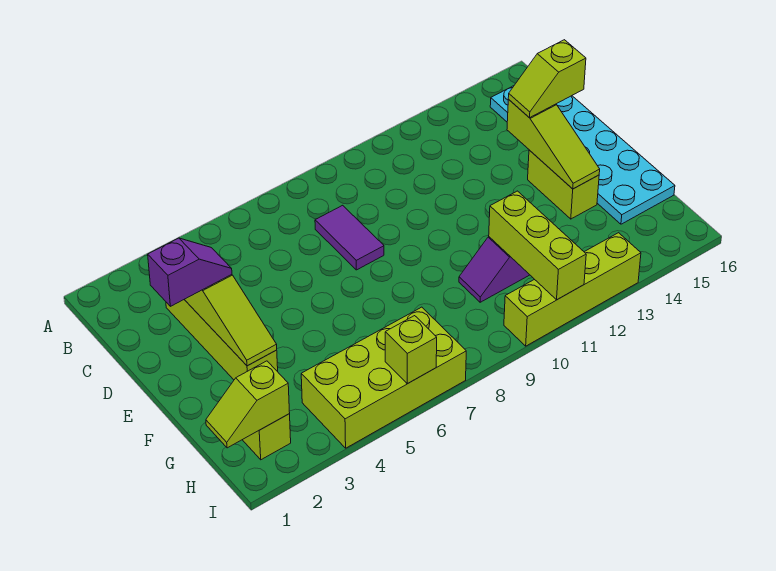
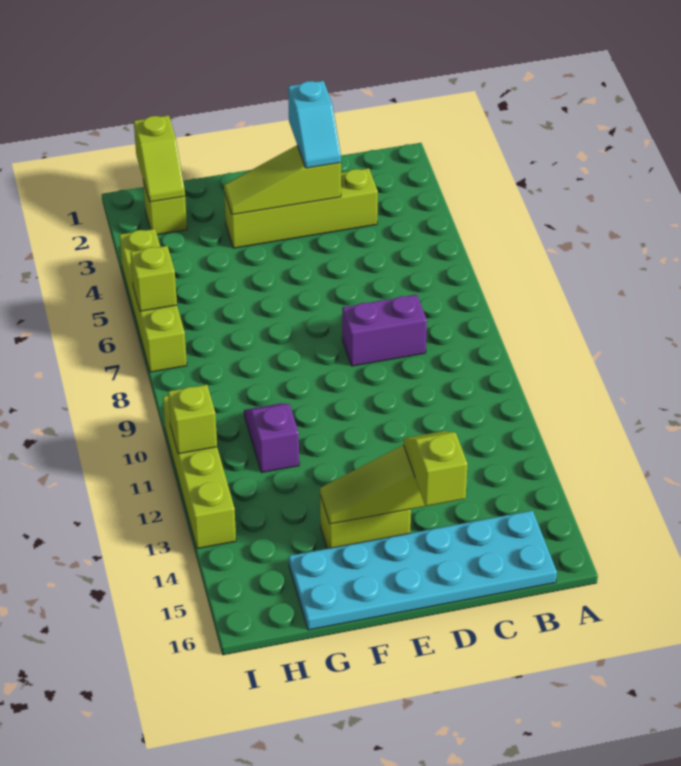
purple 1x2 tile [315,205,384,270] -> purple 1x2 brick [342,295,427,366]
purple 1x2 slope [148,238,232,306] -> cyan 1x2 slope [288,81,341,168]
lime 1x3 brick [489,191,586,300] -> lime 1x1 brick [168,385,217,454]
lime 1x2 slope [206,361,290,448] -> lime 1x2 slope turned to [134,115,185,202]
lime 2x4 brick [301,307,466,448] -> lime 1x4 brick [119,229,187,372]

